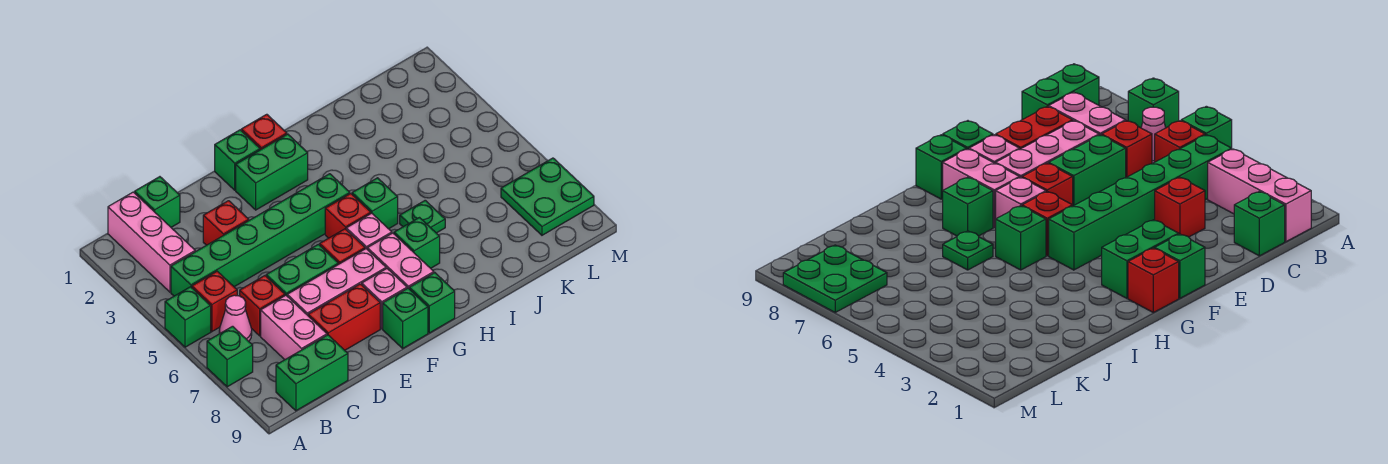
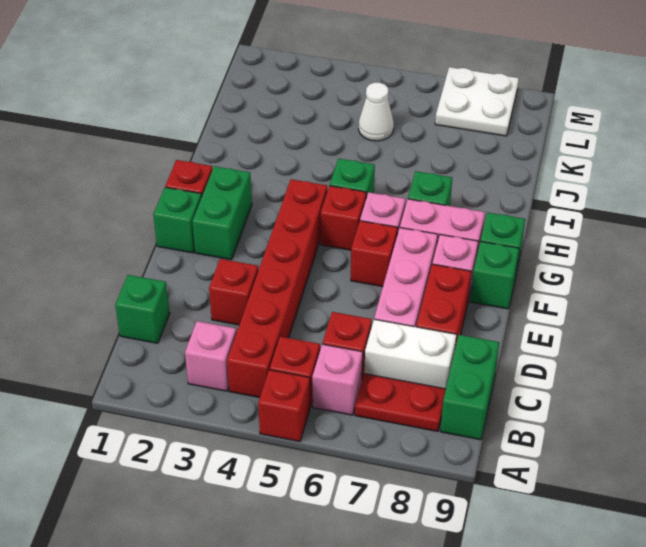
green 1x1 brick [165,287,211,347] -> red 1x1 brick [258,370,310,442]
green 1x1 brick [207,326,253,387] -> none
pink 1x3 brick [108,192,195,292] -> pink 1x1 brick [185,321,236,391]
green 1x6 brick [171,174,350,296] -> red 1x6 brick [227,179,327,398]
pink 1x1 cone [219,295,252,341] -> pink 1x1 brick [312,344,363,415]
none -> red 1x2 plate [355,374,446,431]
pink 1x2 brick [261,295,327,360] -> white 1x2 brick [364,319,456,389]
green 1x2 brick [266,244,338,296] -> none
green 1x1 plate [400,200,445,233] -> none
none -> white 1x1 cone [359,83,394,141]
green 2x2 plate [501,158,594,235] -> white 2x2 plate [435,67,519,136]

